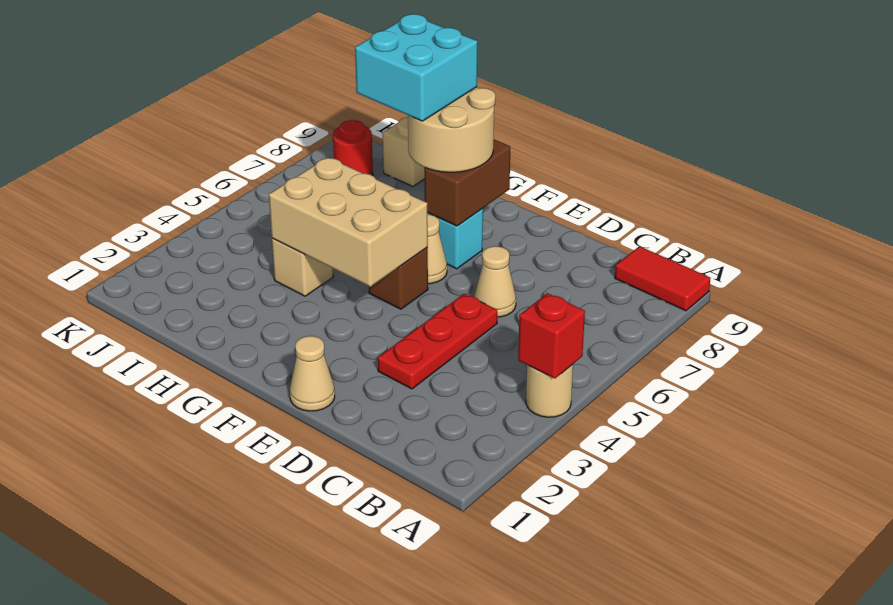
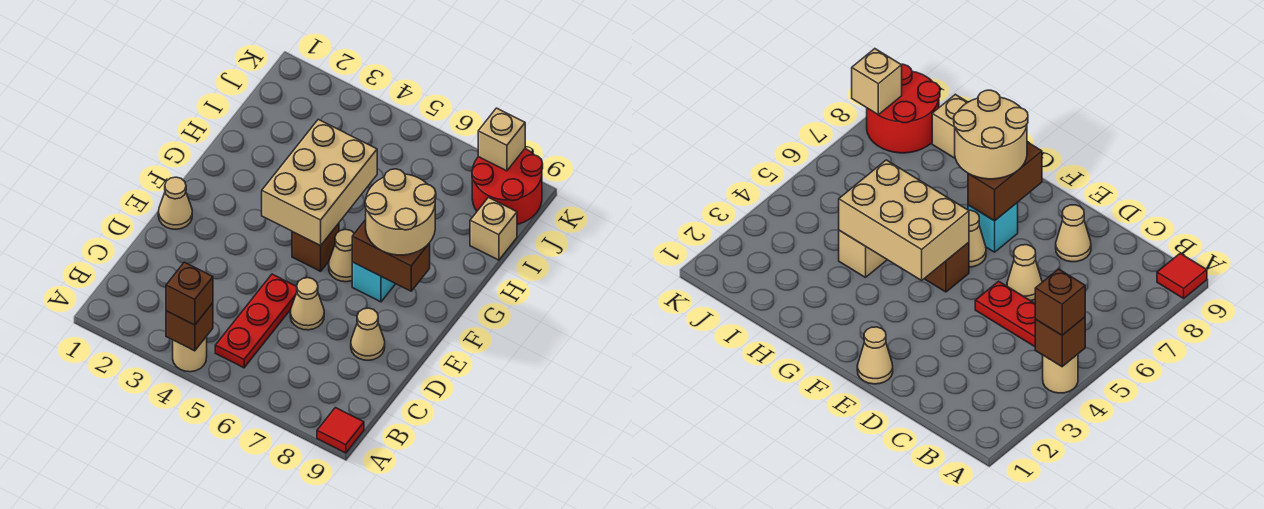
red 1x1 brick [518,293,585,378] -> brown 1x1 brick [166,303,213,351]
none -> brown 1x1 brick [166,262,213,325]
red 1x2 tile [615,246,711,311] -> red 1x1 tile [317,408,364,453]
red 1x3 plate [378,294,497,389] -> red 1x3 plate turned to [215,274,297,368]
none -> tan 1x1 cone [351,308,385,360]
cyan 2x2 brick [355,14,477,121] -> none
red 1x1 round brick [333,120,373,176] -> red 2x2 round brick [472,149,543,224]
none -> tan 1x1 brick [478,108,525,171]

